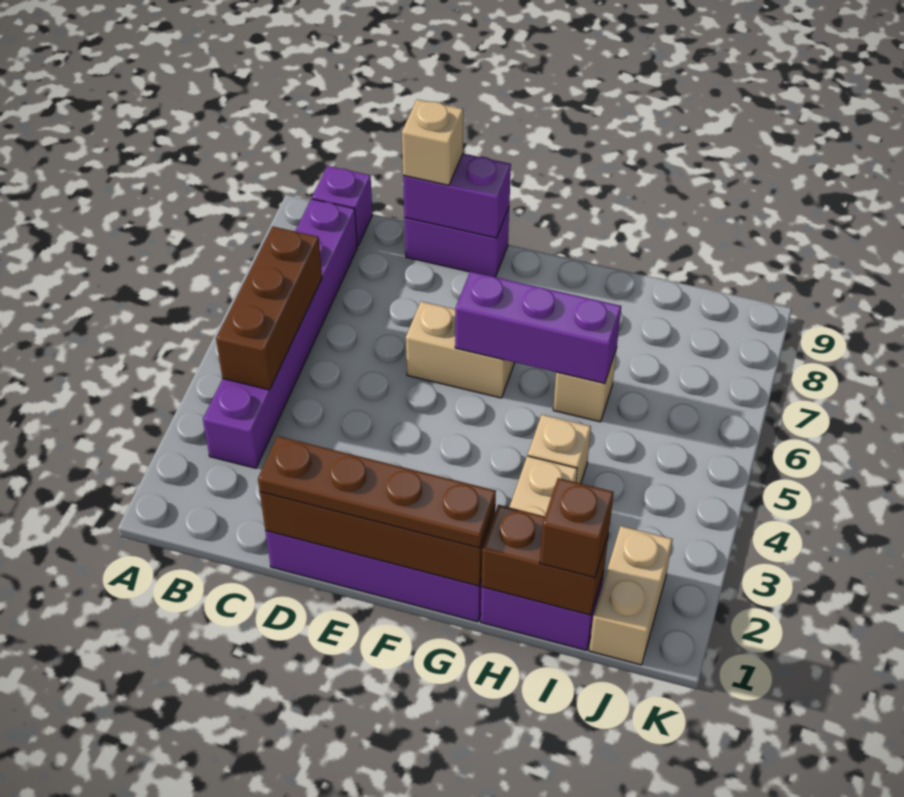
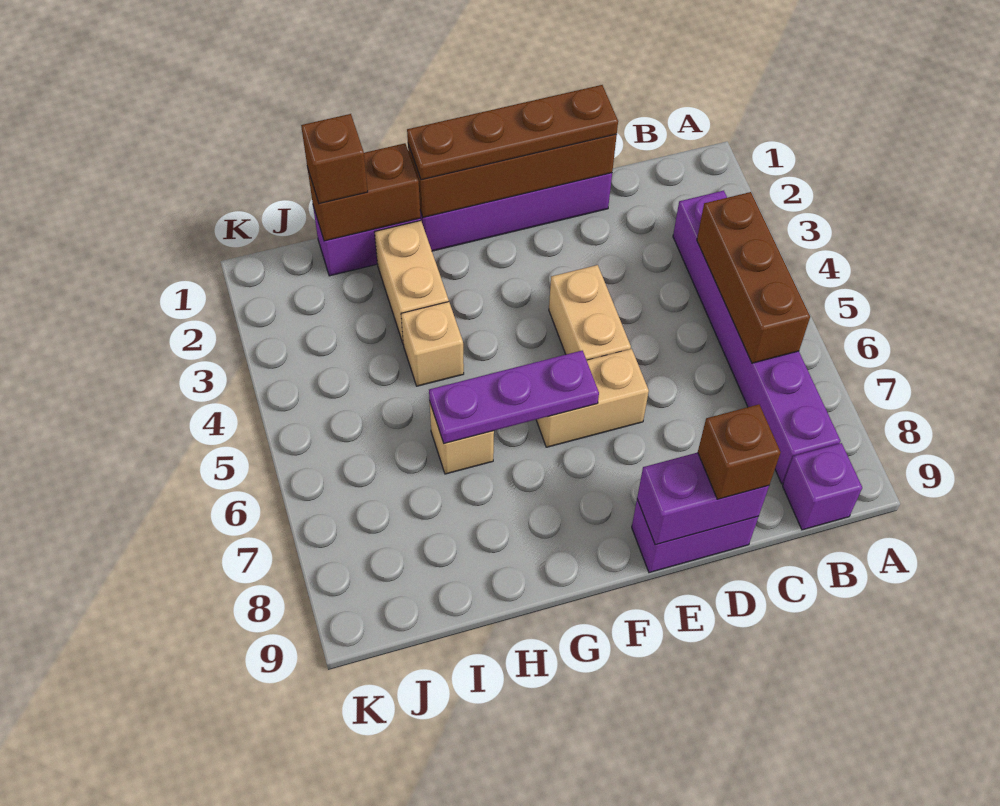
tan 1x1 brick [402,99,463,185] -> brown 1x1 brick [698,404,781,499]
purple 1x3 brick [455,271,621,383] -> purple 1x3 plate [429,351,599,444]
tan 1x2 brick [589,526,673,665] -> tan 1x2 brick moved to [549,265,631,360]

